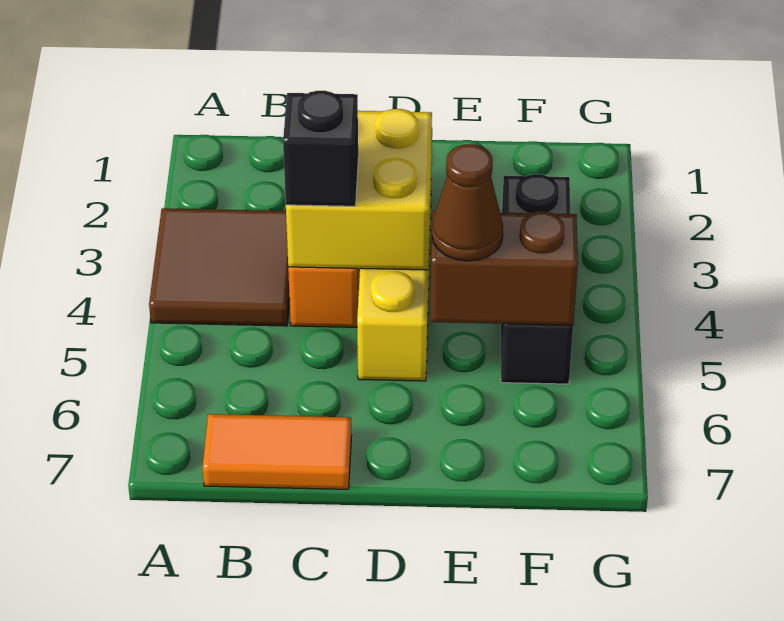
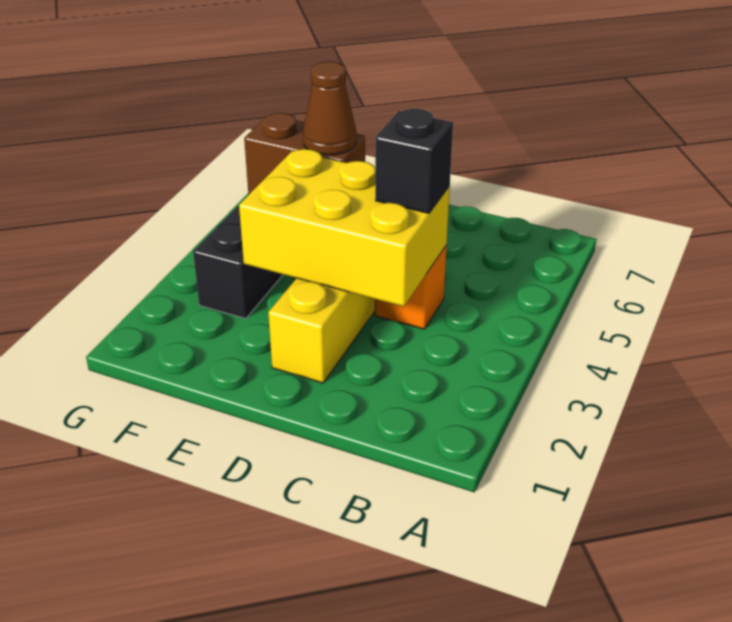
brown 2x2 tile [149,208,290,326] -> none
orange 1x2 tile [203,414,352,489] -> none
yellow 2x2 brick [286,109,432,270] -> yellow 2x3 brick [239,149,450,307]

